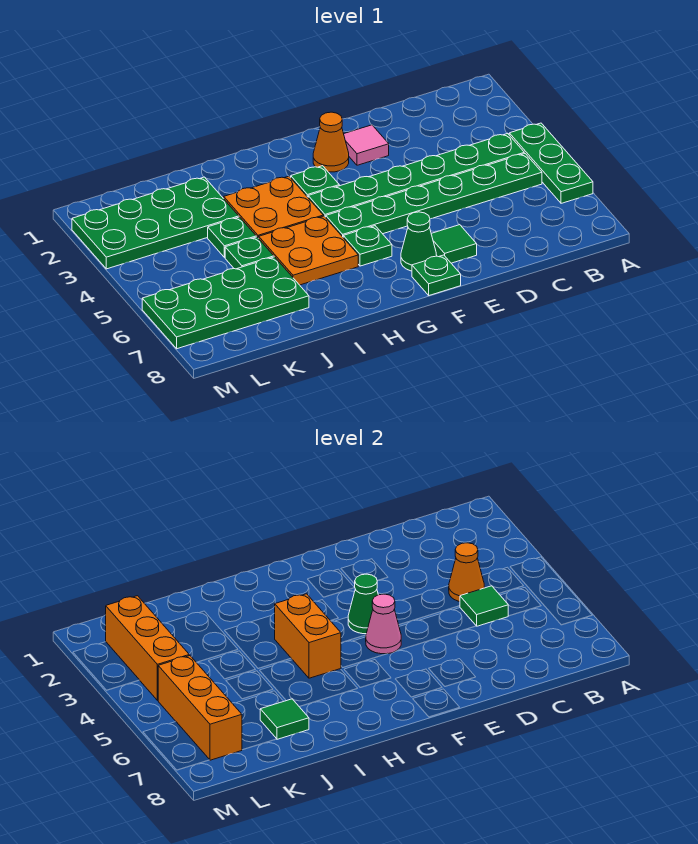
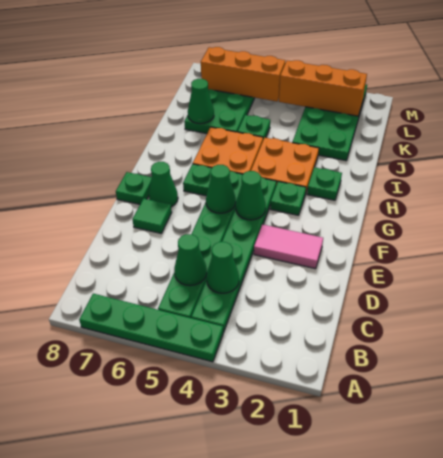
green 1x3 plate [509,123,593,203] -> green 1x4 plate [79,294,223,362]
orange 1x1 cone [449,543,484,602] -> green 1x1 cone [206,242,239,293]
green 1x1 tile [460,586,508,626] -> green 1x1 cone [174,234,207,286]
pink 1x1 tile [344,125,389,165] -> pink 1x2 tile [254,224,323,269]
orange 1x1 cone [313,112,349,172] -> none
pink 1x1 cone [366,594,401,654] -> green 1x1 cone [206,165,236,213]
orange 1x2 brick [275,594,341,678] -> none
green 1x1 plate [208,217,256,258] -> green 1x1 plate moved to [307,167,342,200]
green 1x1 tile [260,699,309,739] -> green 1x1 cone [188,79,214,124]

